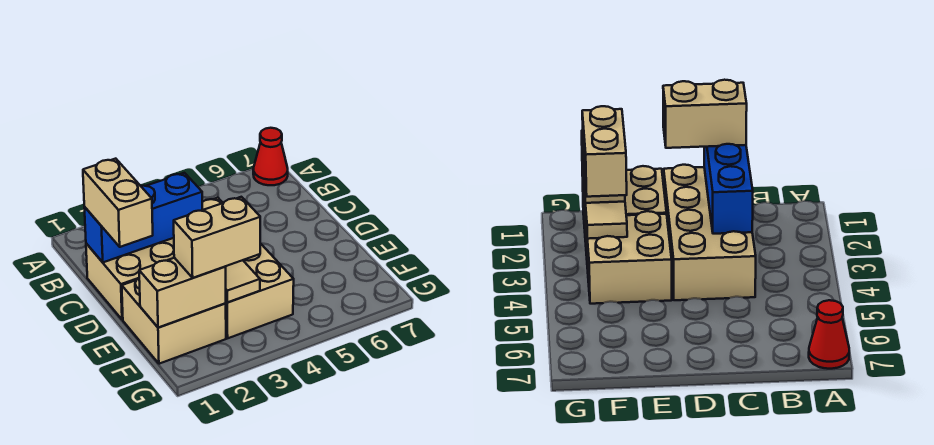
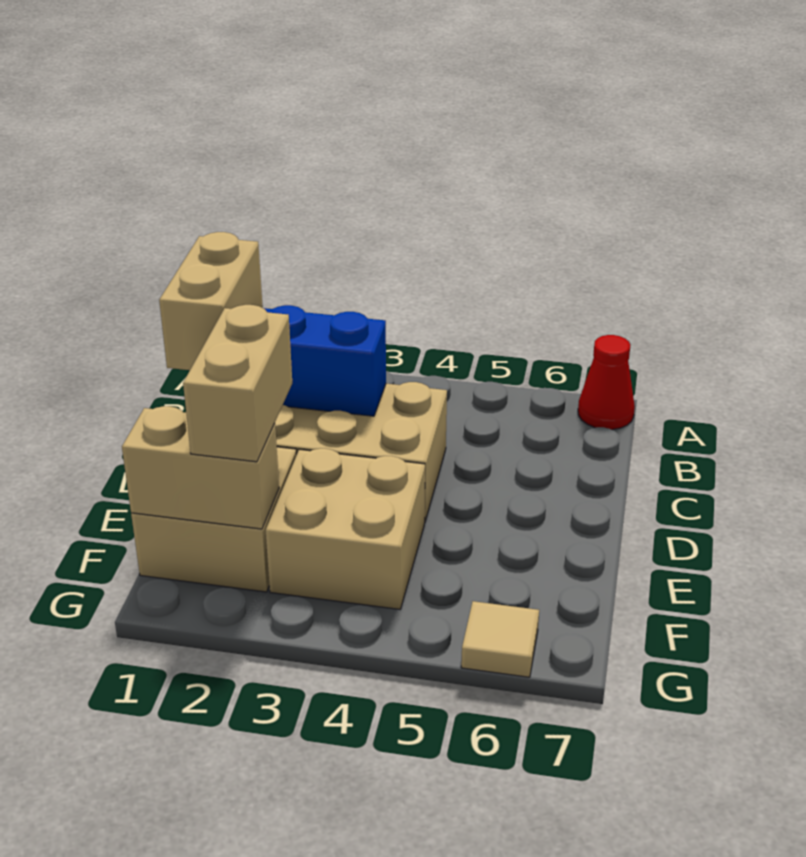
tan 1x2 brick [174,197,260,278] -> tan 1x2 brick turned to [183,305,292,462]
tan 1x1 tile [226,260,260,303] -> tan 1x1 tile moved to [461,601,539,677]

